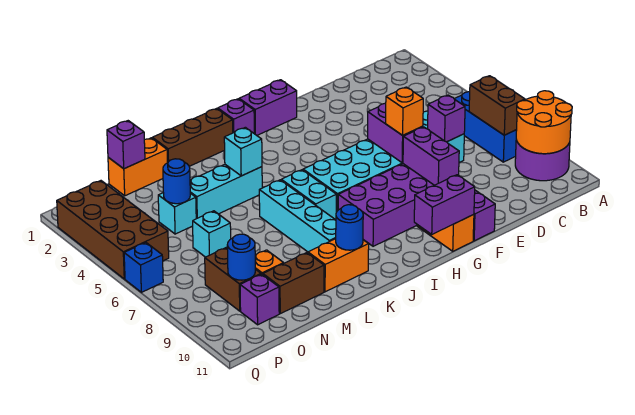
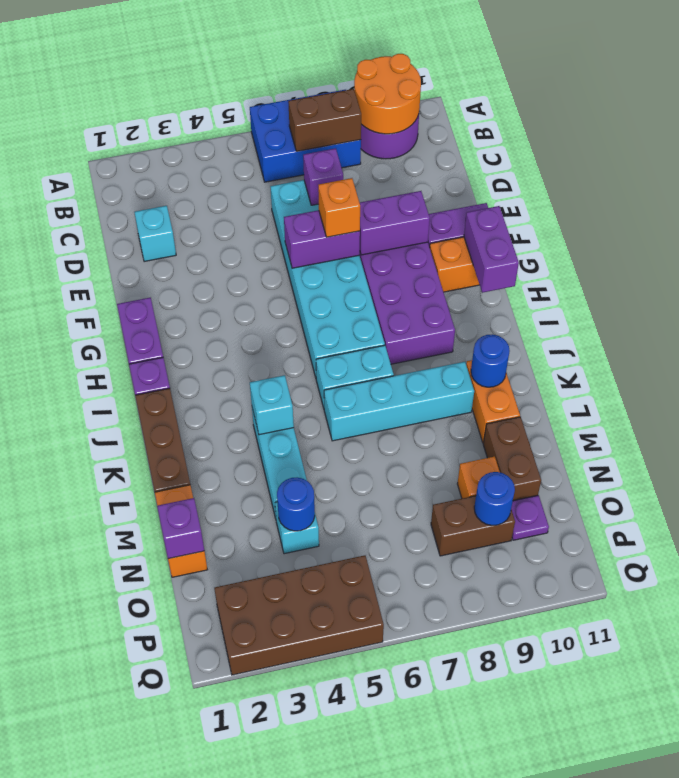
cyan 1x1 brick [193,211,231,257] -> cyan 1x1 brick moved to [134,206,176,262]
purple 1x1 brick [240,274,279,325] -> purple 1x1 plate [511,495,549,540]
blue 1x1 brick [124,243,163,292] -> none

